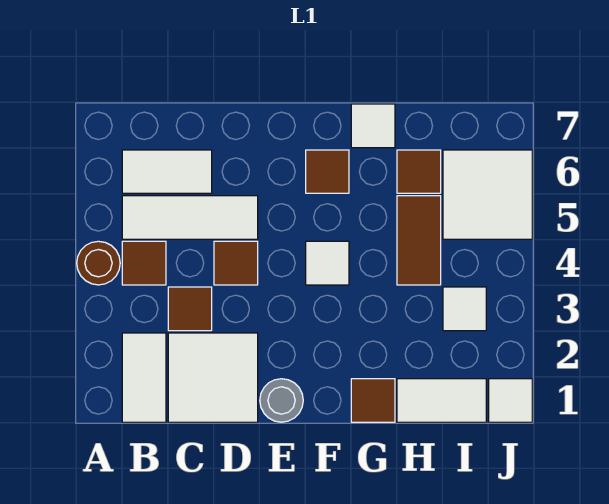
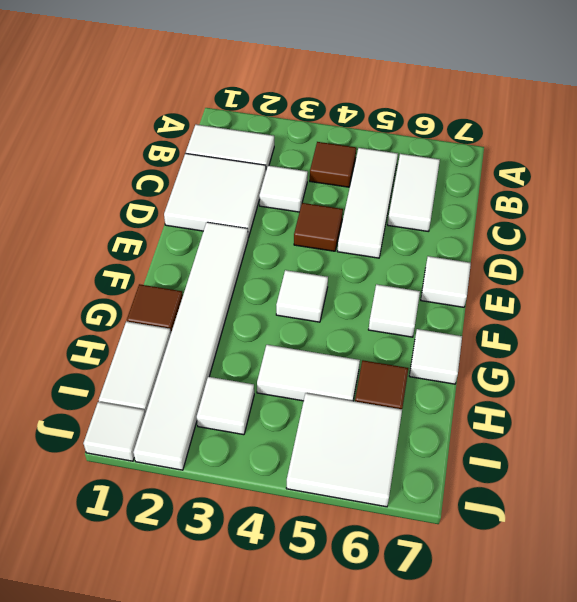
brown 1x1 round brick [77,241,120,285] -> none
brown 1x1 tile [168,287,212,331] -> white 1x1 tile [259,166,308,212]
grey 1x1 round brick [260,379,303,422] -> none
none -> white 1x6 tile [133,222,248,470]
none -> white 1x1 tile [421,256,471,307]
brown 1x1 tile [306,150,349,193] -> white 1x1 tile [369,284,420,337]
brown 1x2 tile [397,196,441,285] -> white 1x2 tile [257,345,360,401]

